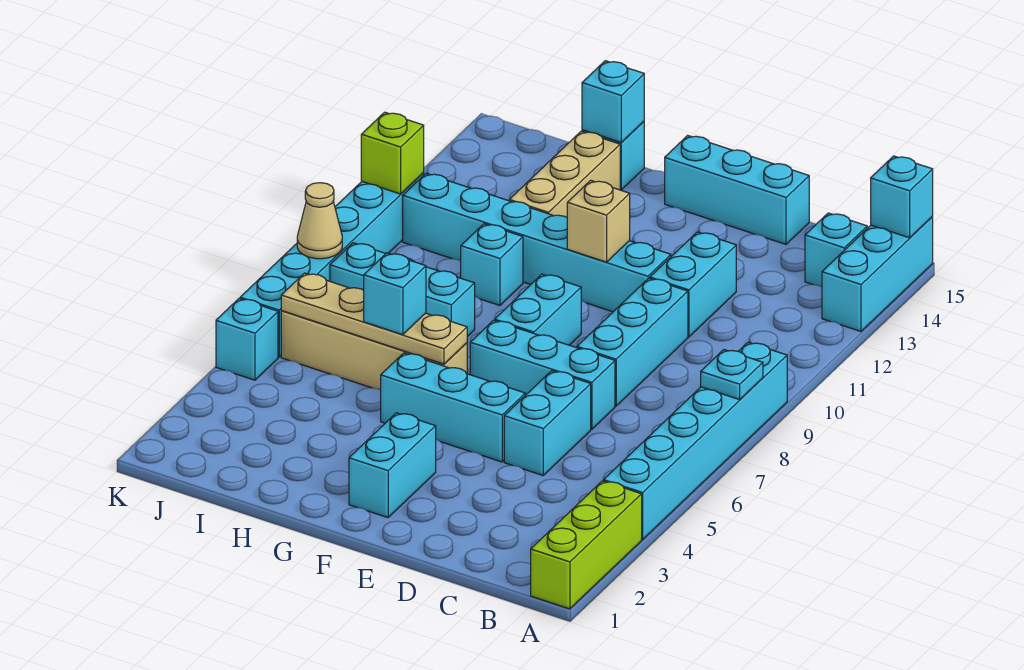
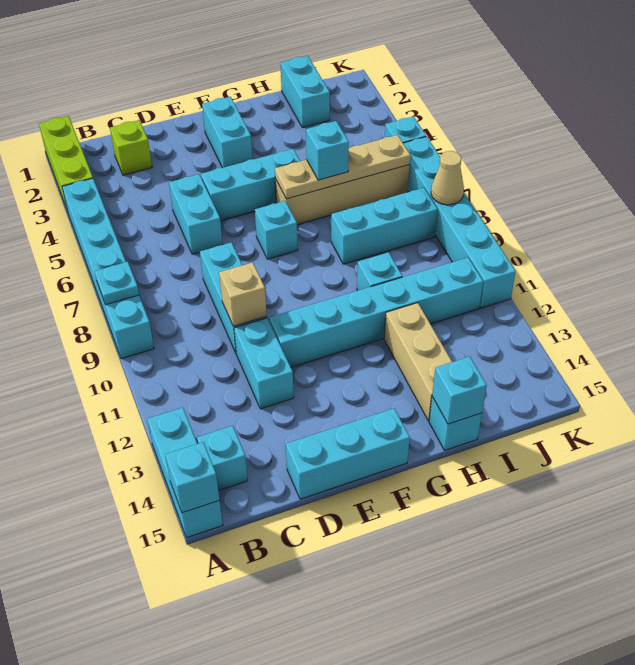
cyan 1x3 brick [470,320,615,429] -> cyan 1x1 brick [255,201,298,259]
cyan 1x2 brick [495,274,581,345] -> cyan 1x2 brick moved to [280,56,330,128]
tan 1x1 brick [567,180,630,262] -> tan 1x1 brick moved to [219,263,267,326]
lime 1x1 brick [361,112,424,194] -> lime 1x1 brick moved to [110,120,152,175]

